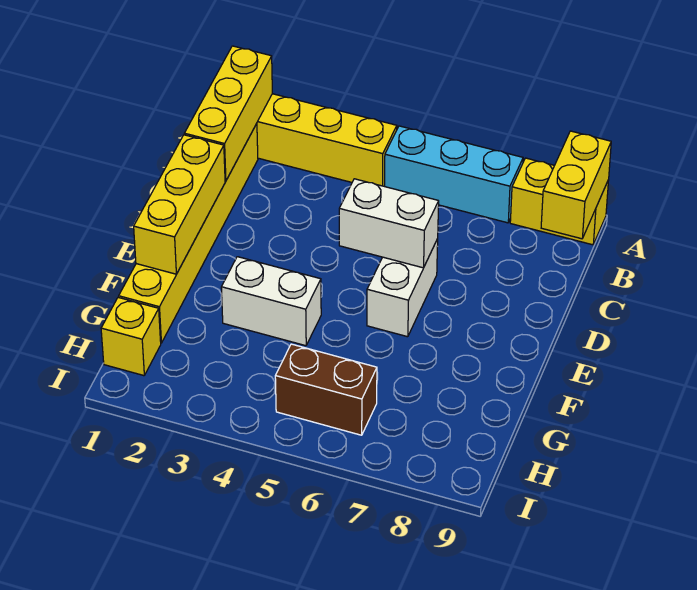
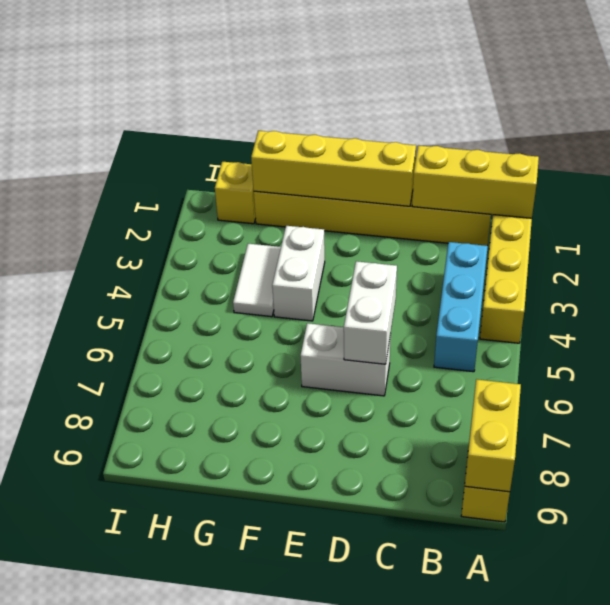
cyan 1x3 brick [385,126,523,223] -> cyan 1x3 brick moved to [434,242,488,372]
yellow 1x2 brick [541,131,611,239] -> yellow 1x2 brick turned to [465,379,521,492]
yellow 1x3 brick [134,135,225,274] -> yellow 1x4 brick [251,131,416,206]
none -> white 1x2 tile [233,244,281,317]
brown 1x2 brick [275,344,377,435] -> none

